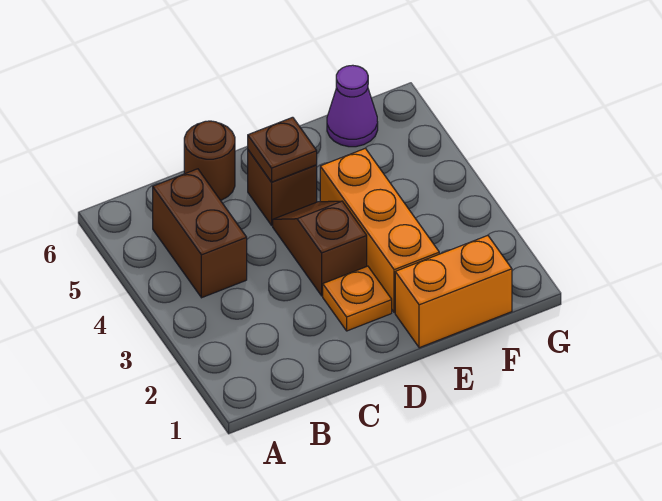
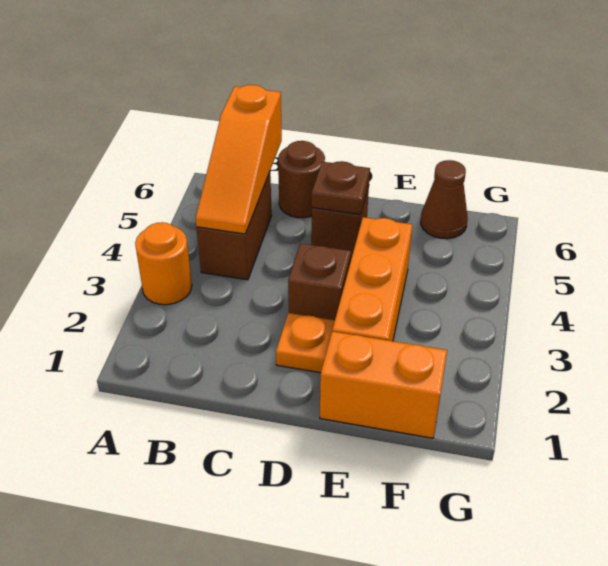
none -> orange 1x1 round brick [135,222,192,305]
none -> orange 1x3 slope [196,85,282,234]
purple 1x1 cone [327,65,378,147] -> brown 1x1 cone [421,160,468,239]

